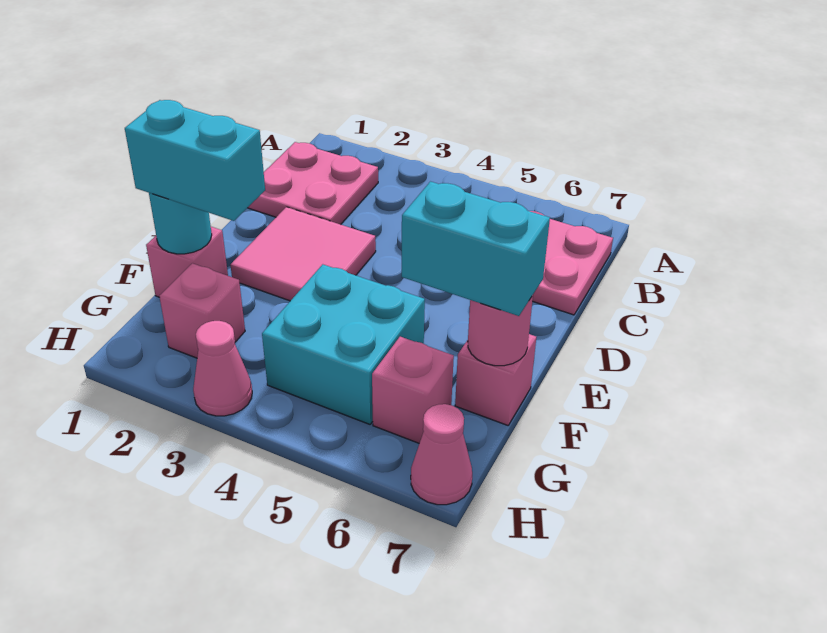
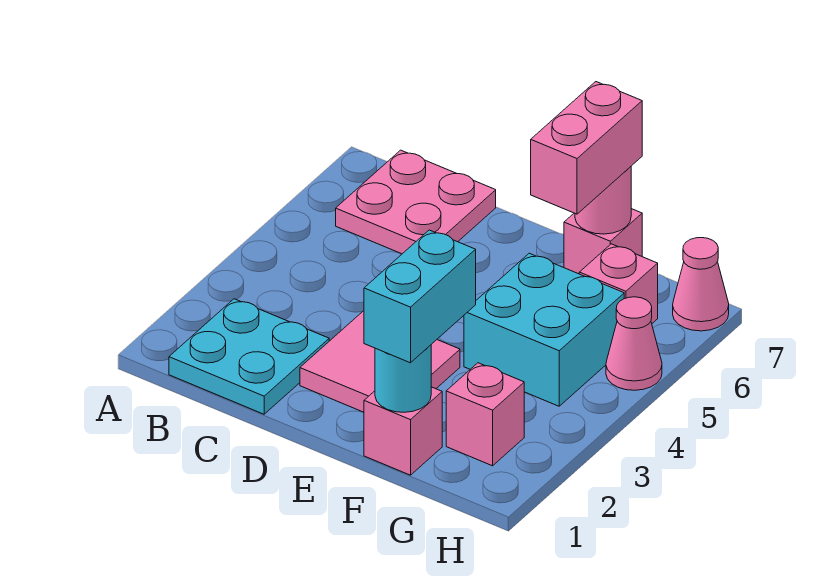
pink 2x2 plate [248,142,378,224] -> cyan 2x2 plate [169,299,329,414]
cyan 1x2 brick [402,182,550,316] -> pink 1x2 brick [531,82,642,214]
pink 1x1 cone [193,321,252,416] -> pink 1x1 cone moved to [606,297,662,390]

